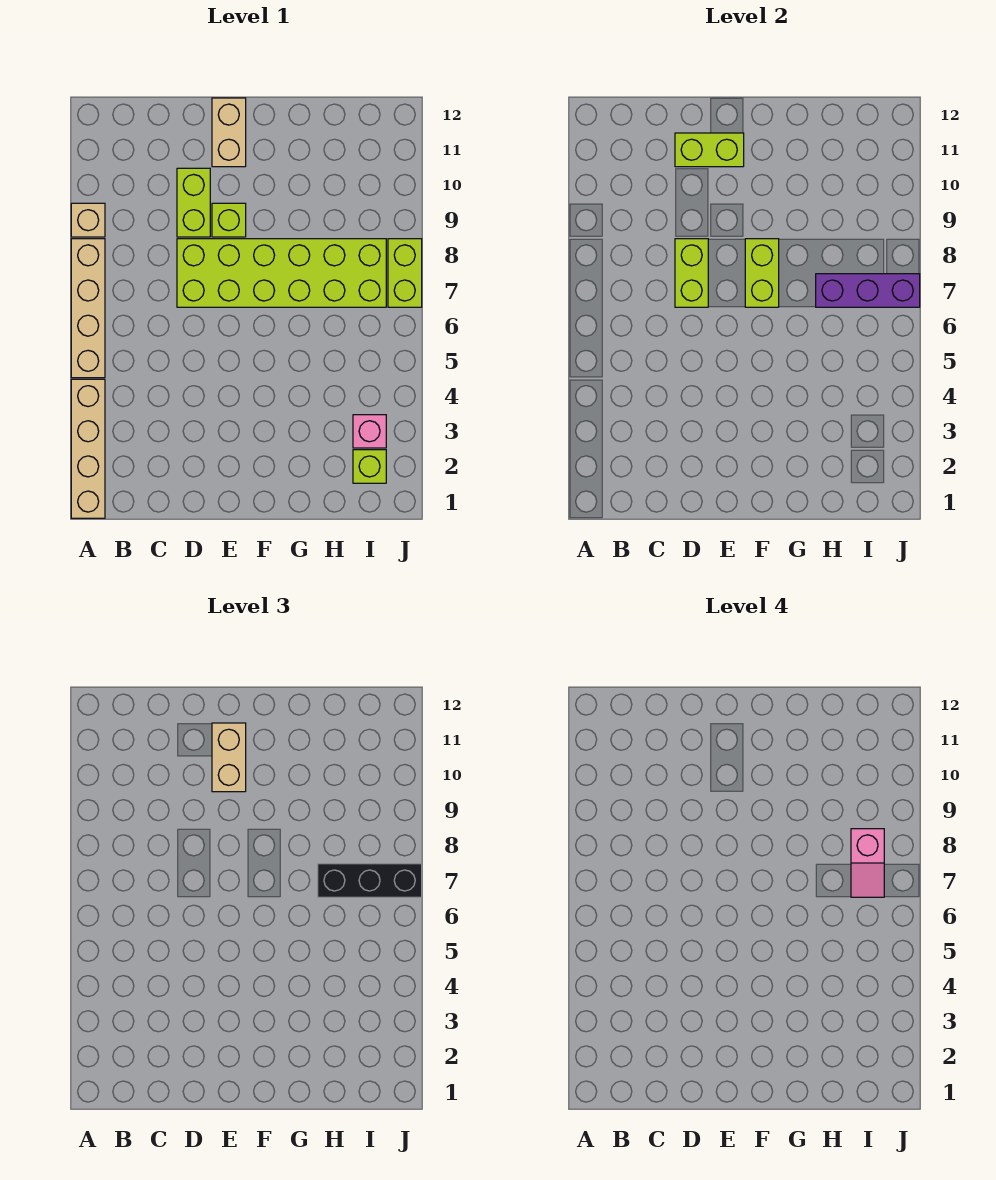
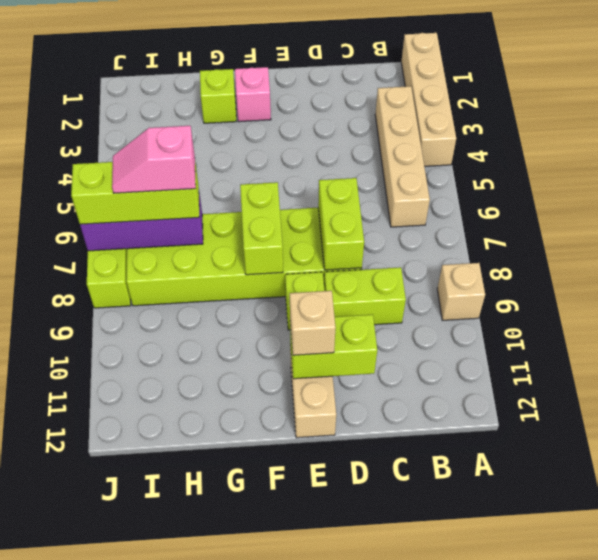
tan 1x4 brick [71,239,105,378] -> tan 1x4 brick moved to [375,86,430,227]
lime 1x2 brick [177,168,210,237] -> lime 1x2 brick turned to [324,267,406,325]
tan 1x2 brick [212,723,246,792] -> tan 1x1 brick [290,291,336,355]
black 1x3 brick [318,864,422,897] -> lime 1x3 brick [71,162,199,224]
lime 1x1 brick [353,450,386,483] -> lime 1x1 brick moved to [200,69,236,123]
pink 1x1 brick [353,415,386,448] -> pink 1x1 brick moved to [235,67,271,122]
pink 1x2 slope [851,829,884,897] -> pink 1x2 slope turned to [112,126,196,193]

